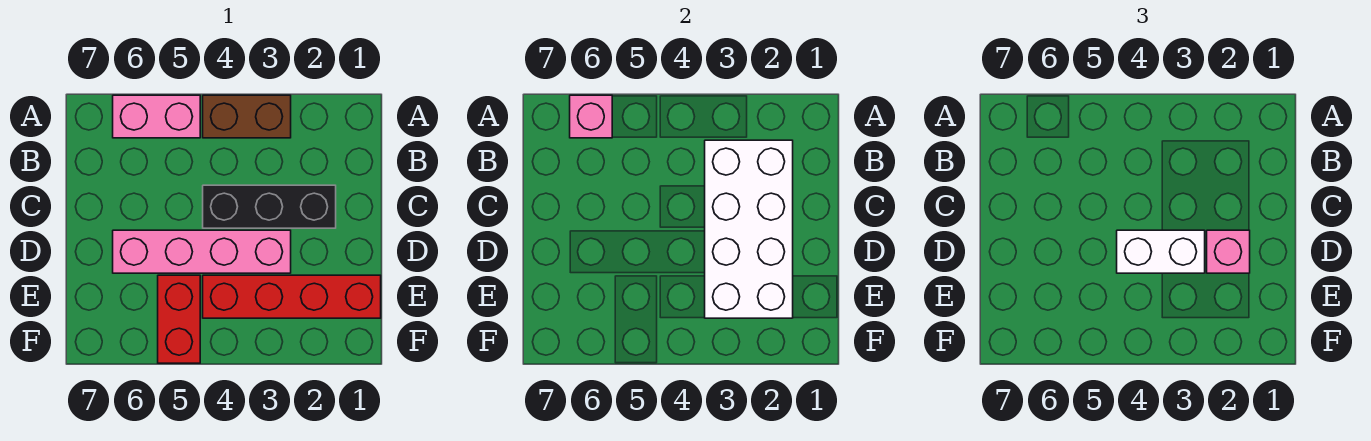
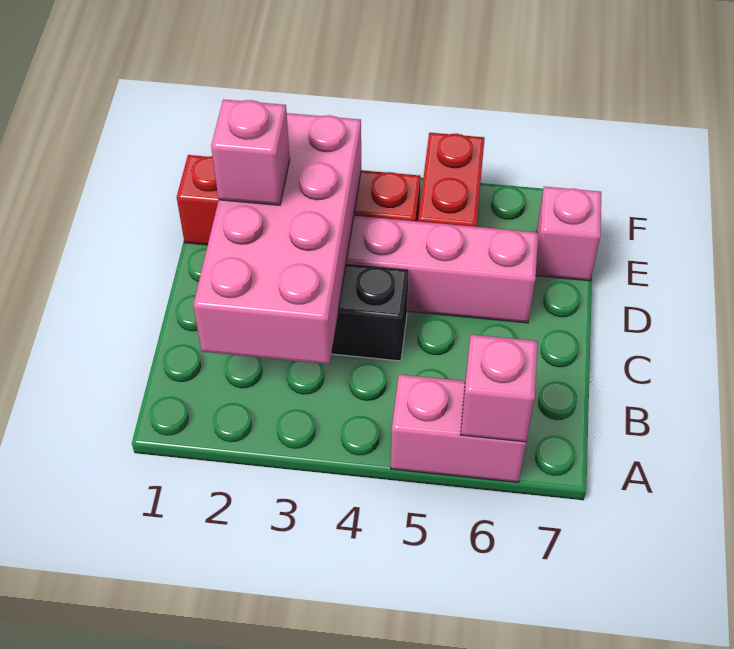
brown 1x2 brick [203,95,291,138] -> none
white 2x4 brick [705,140,793,318] -> pink 2x4 brick [193,113,361,364]
white 1x2 brick [1117,230,1205,273] -> none
none -> pink 1x1 brick [536,187,601,281]

